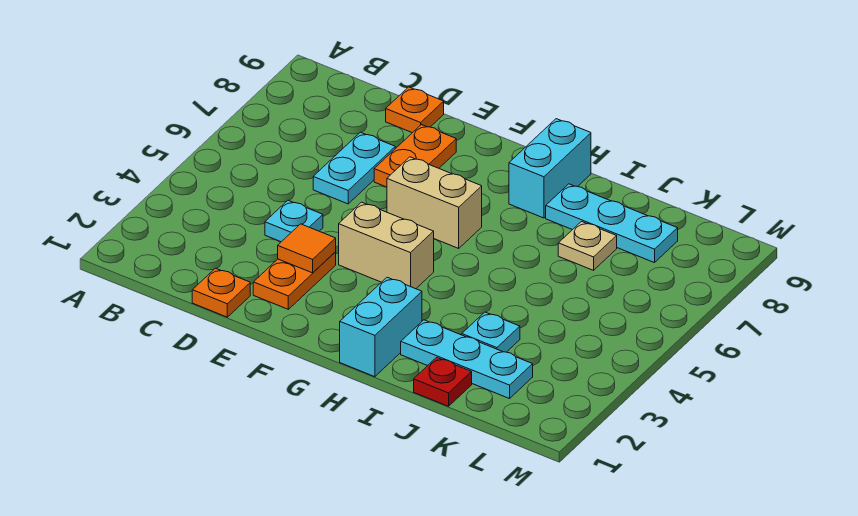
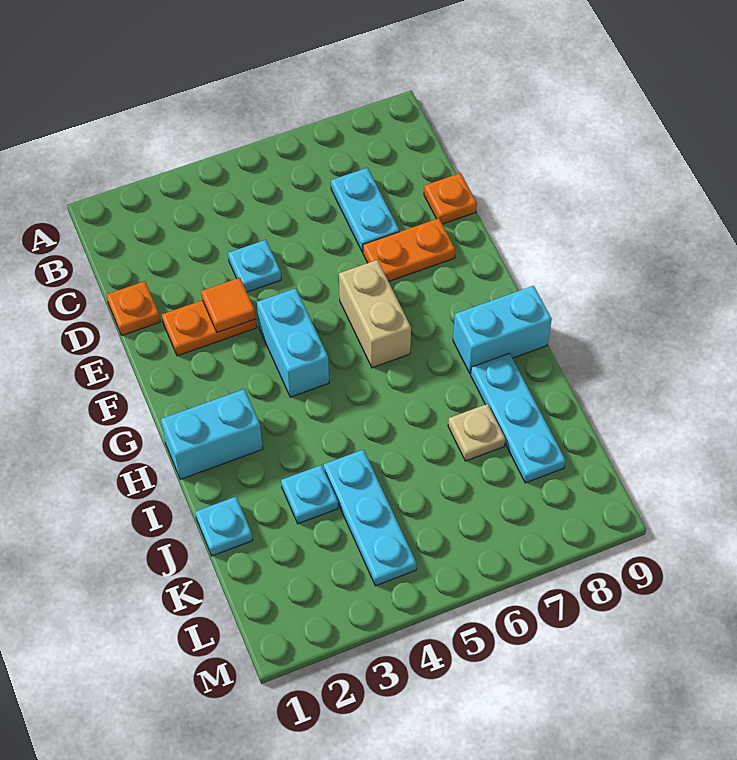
cyan 1x2 plate [313,132,395,204] -> cyan 1x2 plate turned to [331,168,399,252]
tan 1x2 brick [339,202,434,289] -> cyan 1x2 brick [257,288,329,397]
cyan 1x3 plate [401,320,533,399] -> cyan 1x3 plate moved to [324,450,417,586]
red 1x1 plate [414,357,472,406] -> cyan 1x1 plate [195,497,253,556]

